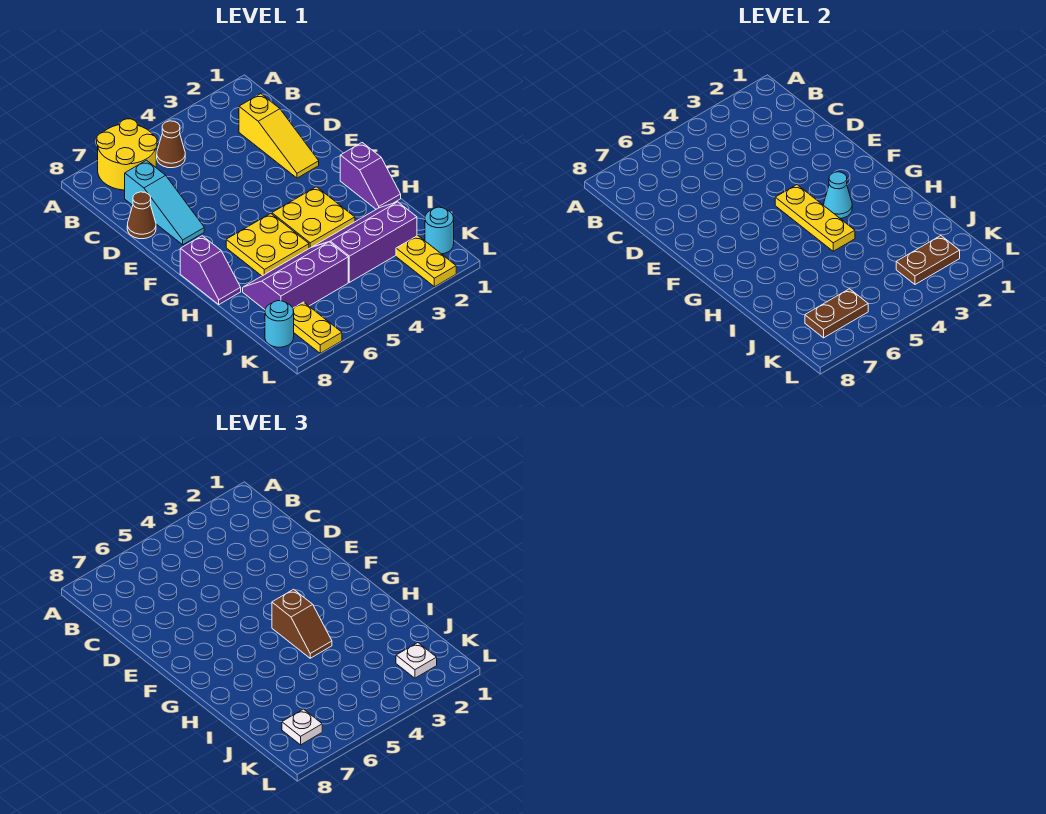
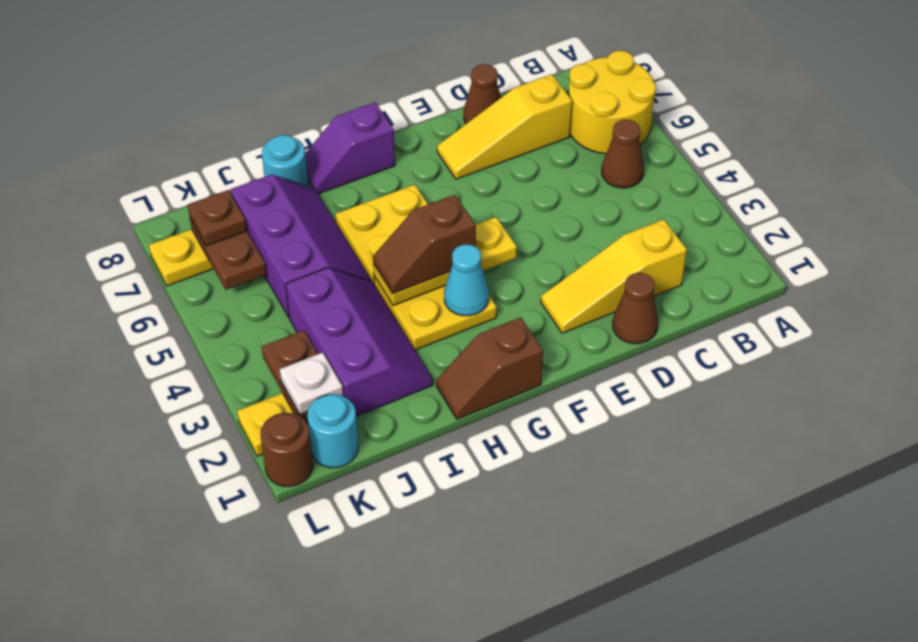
cyan 1x3 slope [125,160,204,245] -> yellow 1x3 slope [437,74,572,179]
none -> brown 1x1 cone [613,273,658,344]
purple 1x2 slope [340,143,401,209] -> brown 1x2 slope [436,317,543,419]
white 1x1 plate [282,709,322,745] -> brown 1x1 plate [188,190,247,246]
cyan 1x1 round brick [265,301,294,347] -> cyan 1x1 round brick moved to [262,135,308,187]
none -> brown 1x1 round brick [261,413,313,486]

